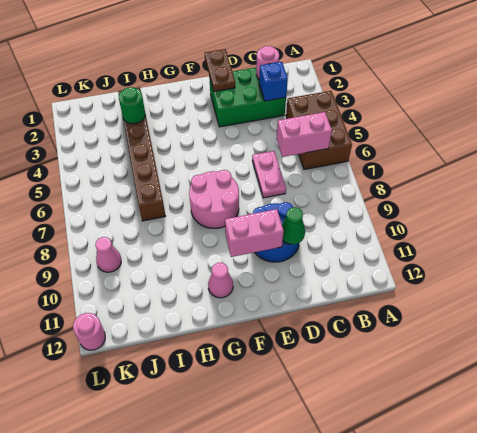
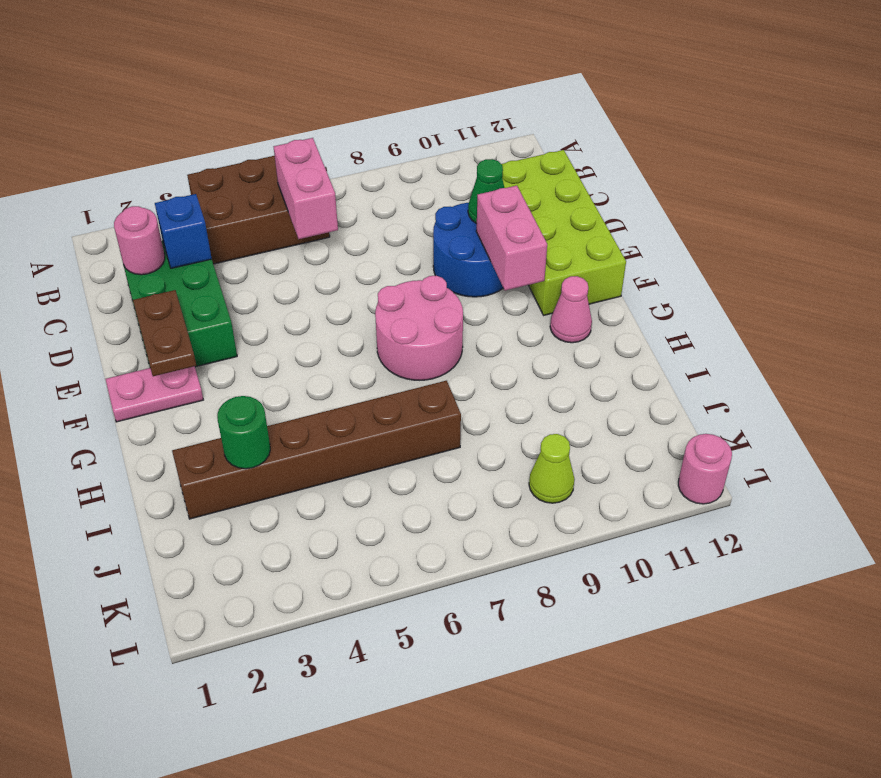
none -> lime 2x4 brick [502,150,626,315]
pink 1x2 plate [252,151,286,198] -> pink 1x2 plate moved to [106,366,203,422]
brown 1x2 plate [205,49,235,91] -> brown 1x2 plate turned to [133,290,196,376]
pink 1x1 cone [95,237,121,272] -> lime 1x1 cone [529,434,575,503]

